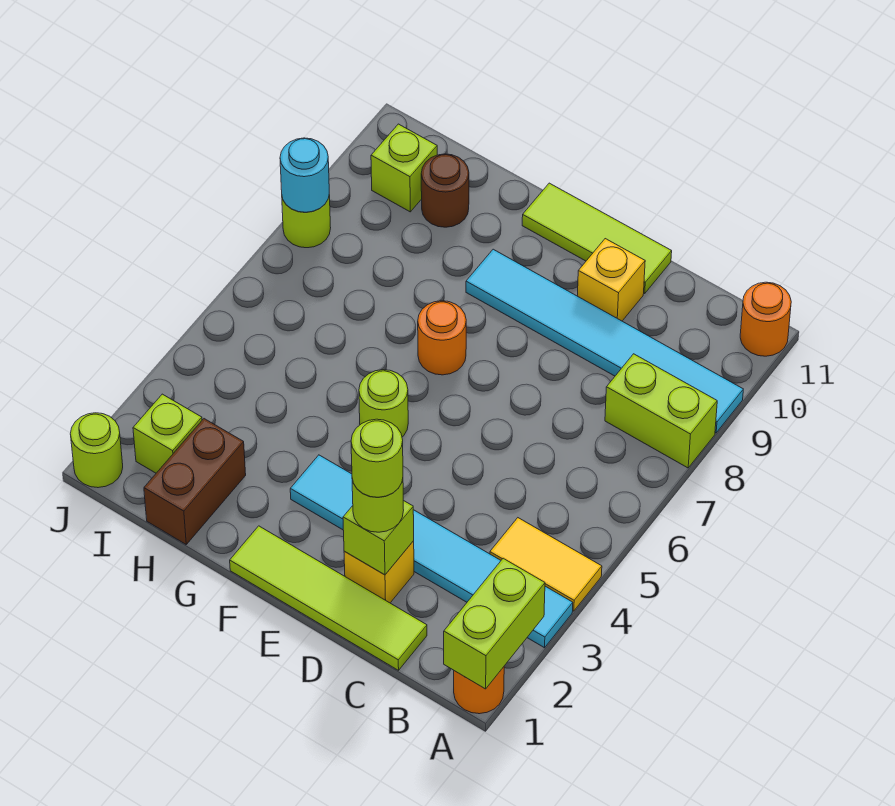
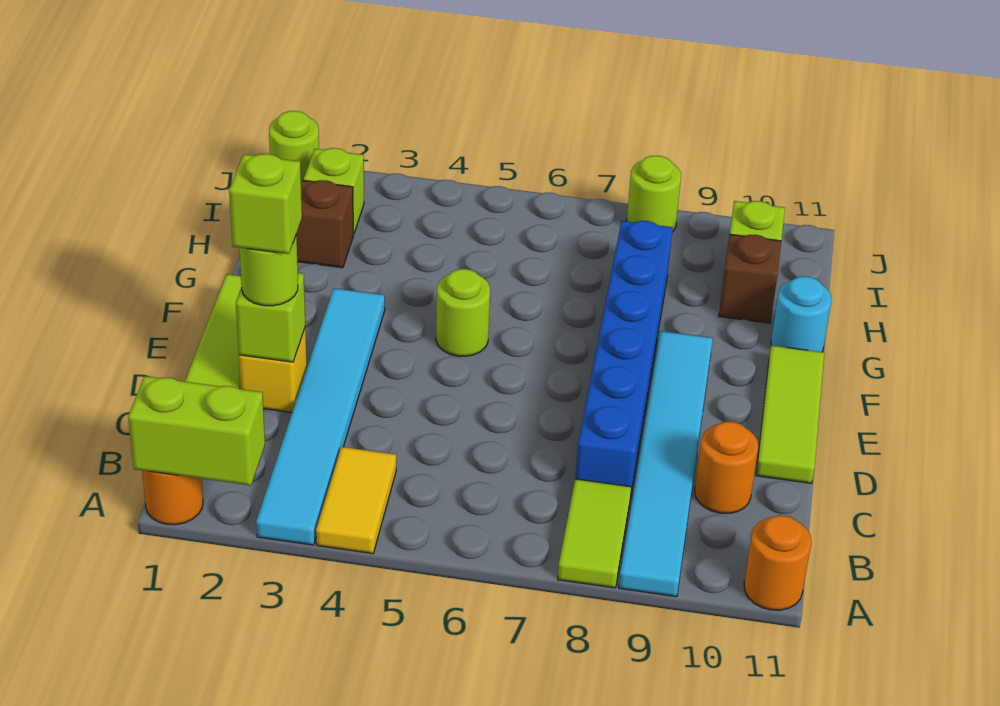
lime 1x2 brick [605,354,717,468] -> lime 1x2 tile [558,479,631,588]
none -> blue 1x6 brick [575,221,673,499]
lime 1x1 round brick [351,419,403,497] -> lime 1x1 brick [229,154,302,254]
yellow 1x1 brick [578,239,645,321] -> none
orange 1x1 round brick [418,301,466,375] -> orange 1x1 round brick moved to [695,422,758,513]
brown 1x1 round brick [421,154,469,227] -> brown 1x1 brick [719,234,781,323]
cyan 1x1 round brick [280,138,329,212] -> cyan 1x1 round brick moved to [771,276,832,352]

